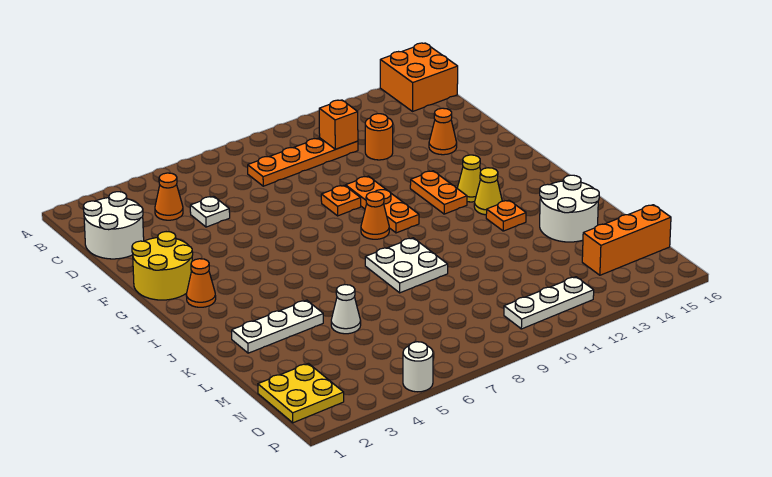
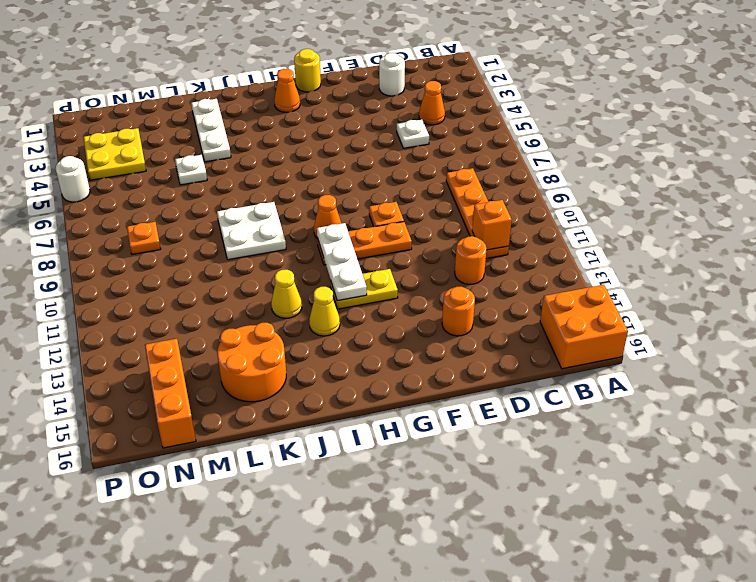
white 2x2 round brick [83,192,144,259] -> white 1x1 round brick [379,53,405,96]
orange 1x1 cone [429,108,457,155] -> orange 1x1 round brick [442,287,475,336]
yellow 2x2 round brick [132,232,193,300] -> yellow 1x1 round brick [294,49,321,92]
orange 1x2 plate [410,171,467,214] -> yellow 1x2 plate [331,269,398,309]
yellow 1x1 cone [457,155,481,202] -> yellow 1x1 cone moved to [271,270,302,318]
orange 1x1 plate [486,200,526,231] -> orange 1x1 plate moved to [127,222,161,254]
white 2x2 round brick [540,175,599,242] -> orange 2x2 round brick [217,323,286,402]
white 1x1 cone [331,285,361,334] -> white 1x1 plate [175,155,207,185]
yellow 2x2 plate [258,363,344,423] -> yellow 2x2 plate moved to [83,128,146,180]
white 1x3 plate [504,277,594,329] -> white 1x3 plate moved to [317,223,367,301]

